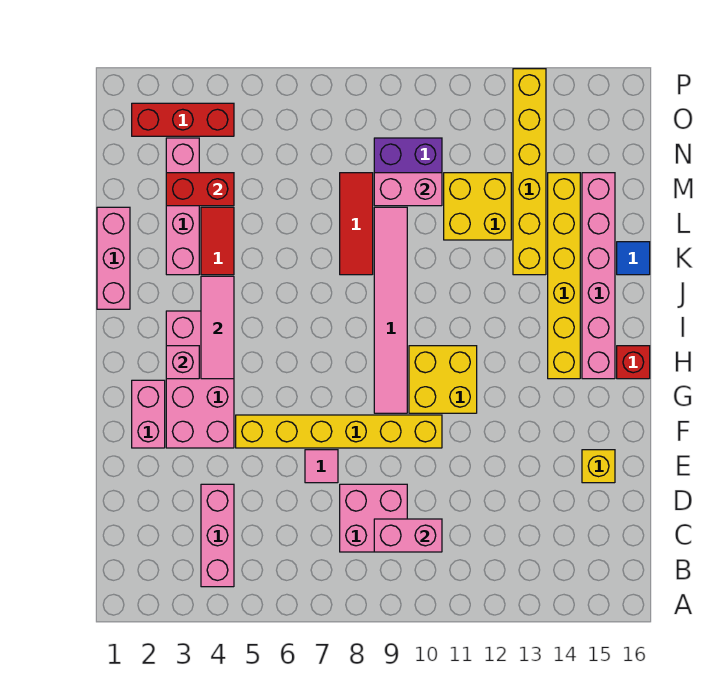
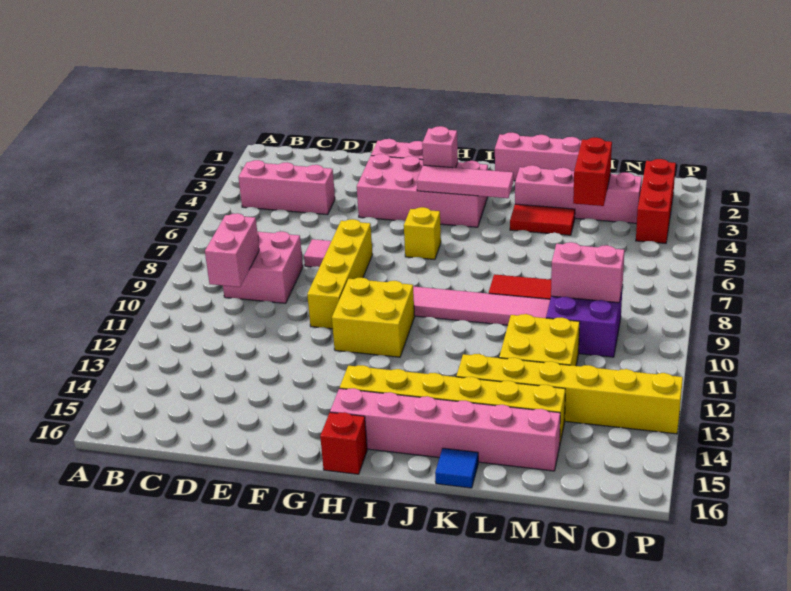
yellow 1x1 brick [582,450,615,483] -> yellow 1x1 brick moved to [404,207,441,259]
yellow 1x6 brick [236,415,442,448] -> yellow 1x4 brick [307,219,373,329]
pink 1x2 brick [374,173,442,206] -> pink 1x2 brick turned to [551,242,624,303]

